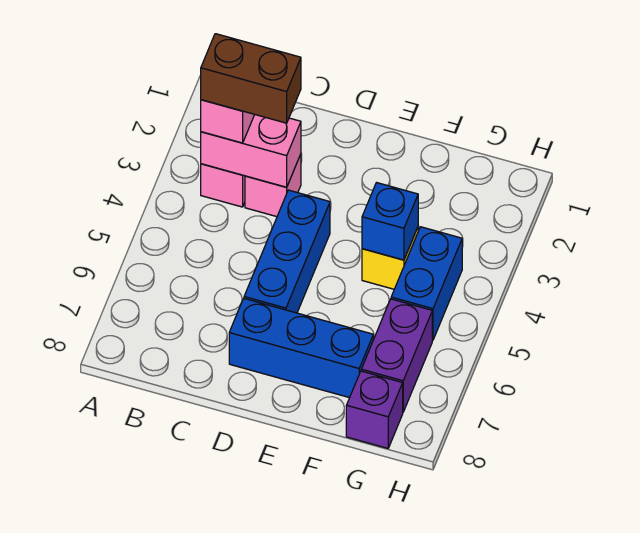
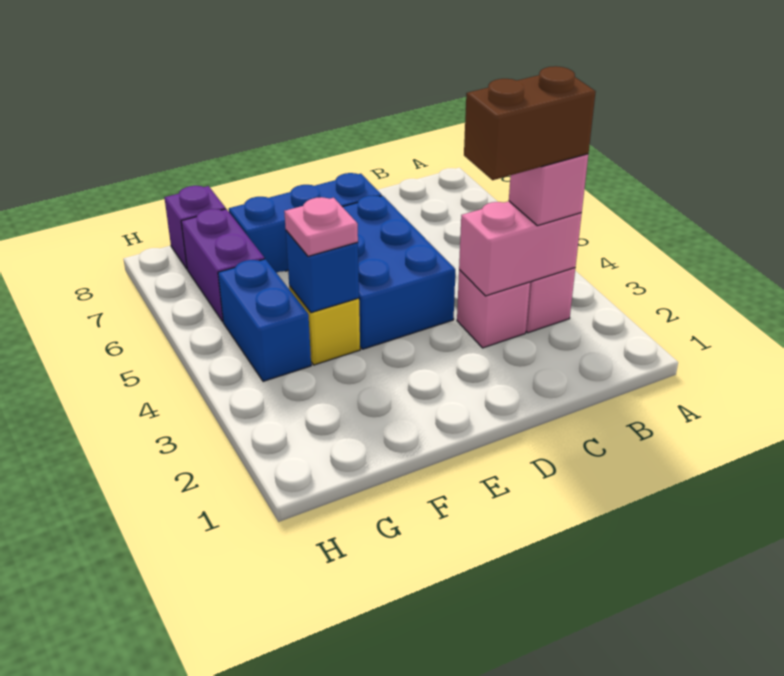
blue 1x3 brick [244,190,330,313] -> blue 2x3 brick [343,196,455,349]
none -> pink 1x1 plate [284,197,358,256]

